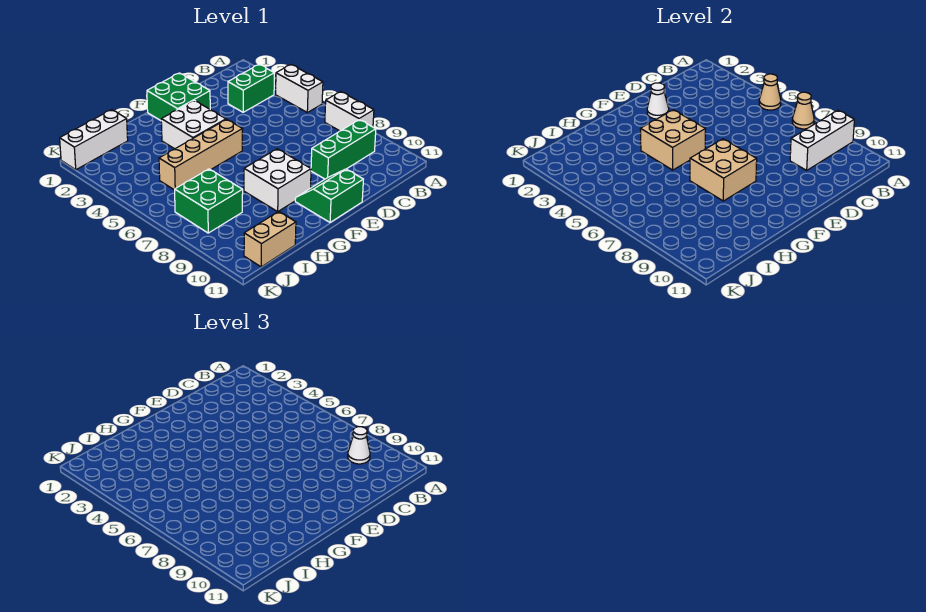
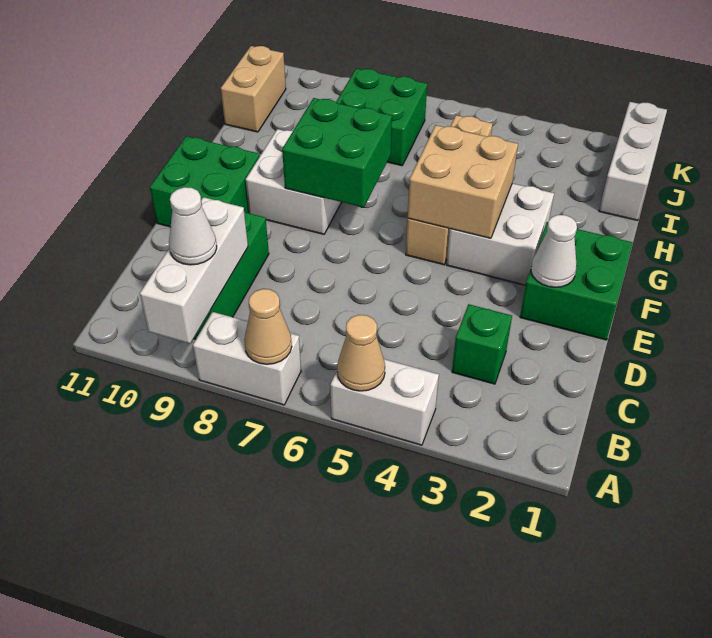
green 1x2 brick [228,64,274,112] -> green 1x1 brick [452,304,512,384]
green 2x2 slope [295,169,363,222] -> green 2x2 brick [150,136,260,227]
tan 2x2 brick [690,139,757,201] -> green 2x2 brick [282,98,392,207]

